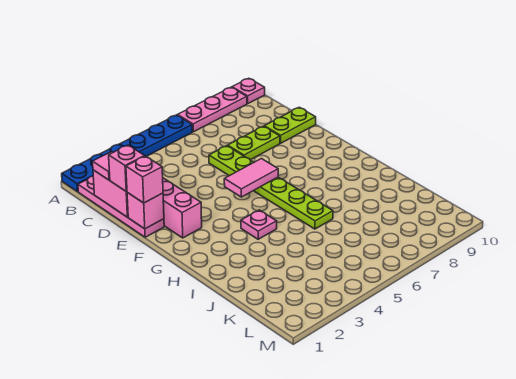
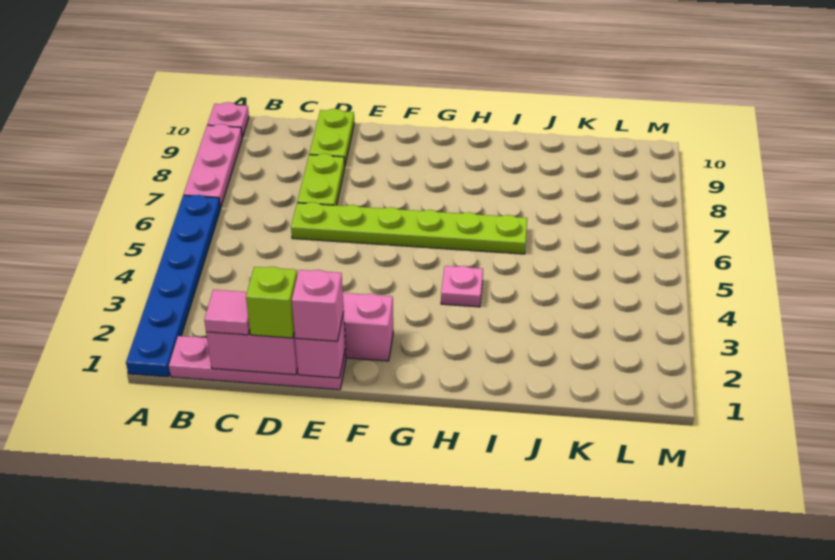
pink 1x1 brick [109,145,145,191] -> lime 1x1 brick [246,267,297,338]
pink 1x2 tile [224,159,278,197] -> none

